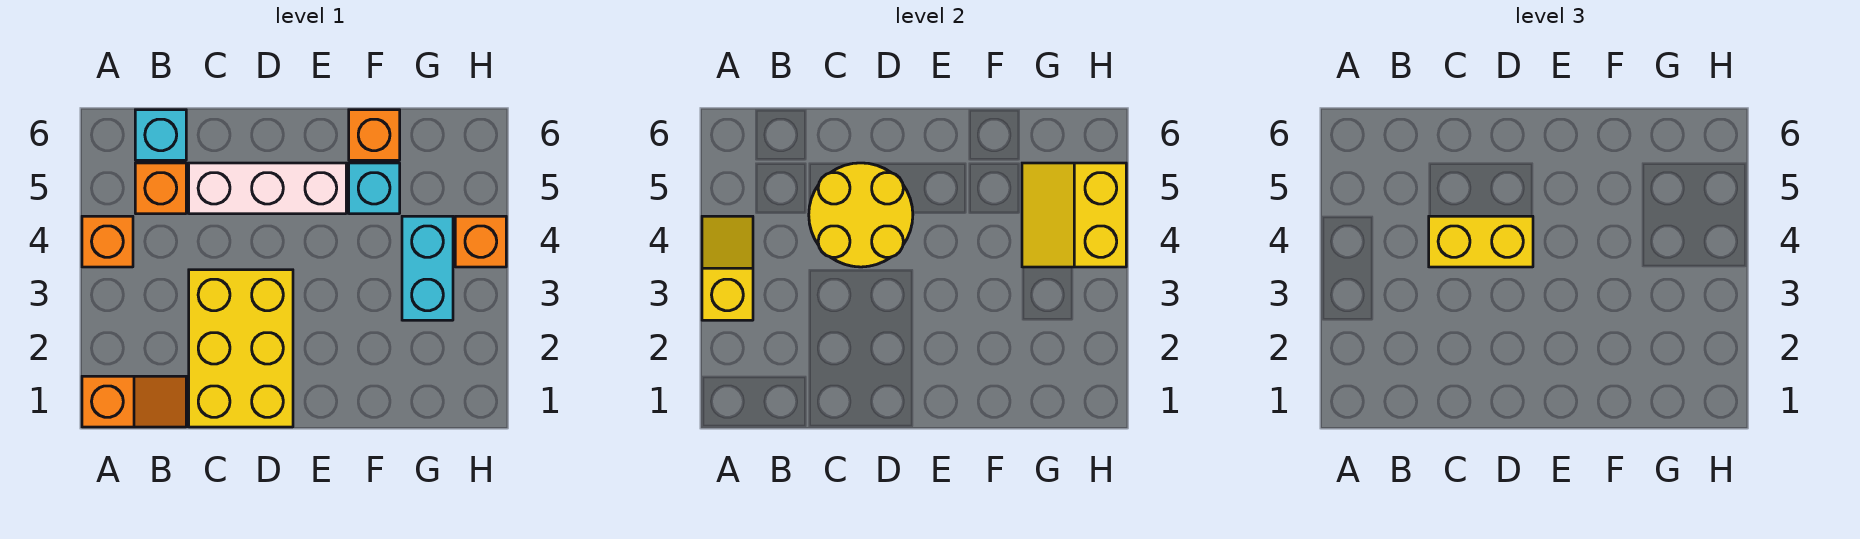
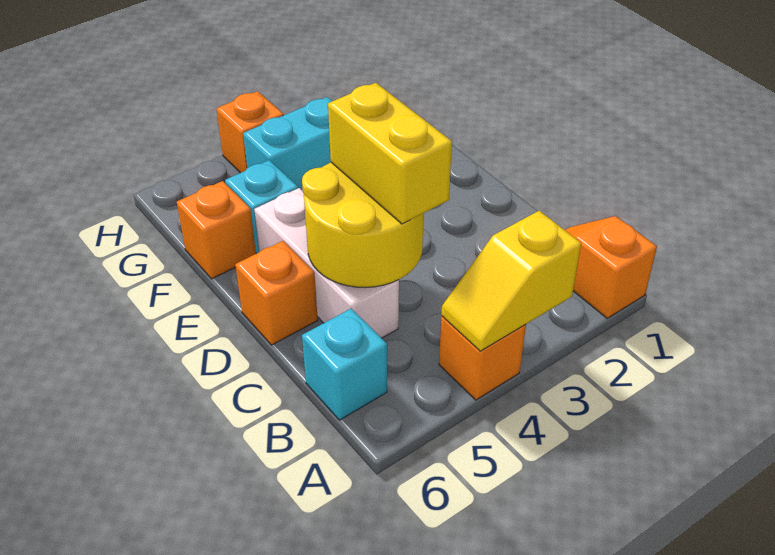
orange 1x1 brick [135,163,186,214] -> orange 1x1 brick moved to [235,241,318,345]
yellow 2x3 brick [189,270,293,427] -> none
yellow 2x2 slope [1022,163,1126,267] -> none

